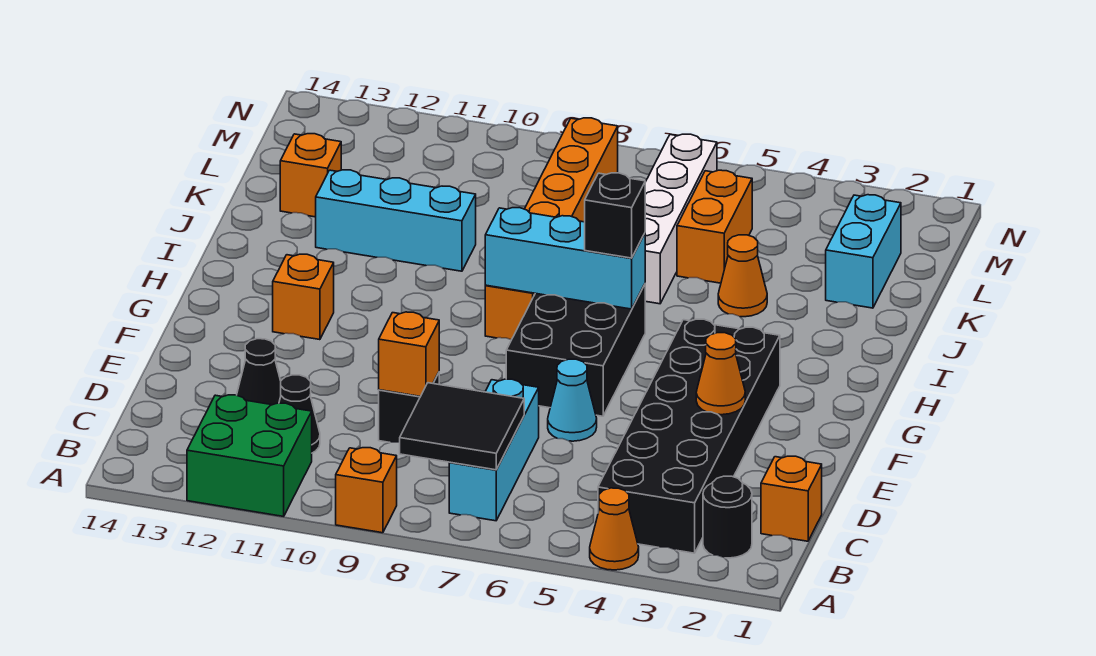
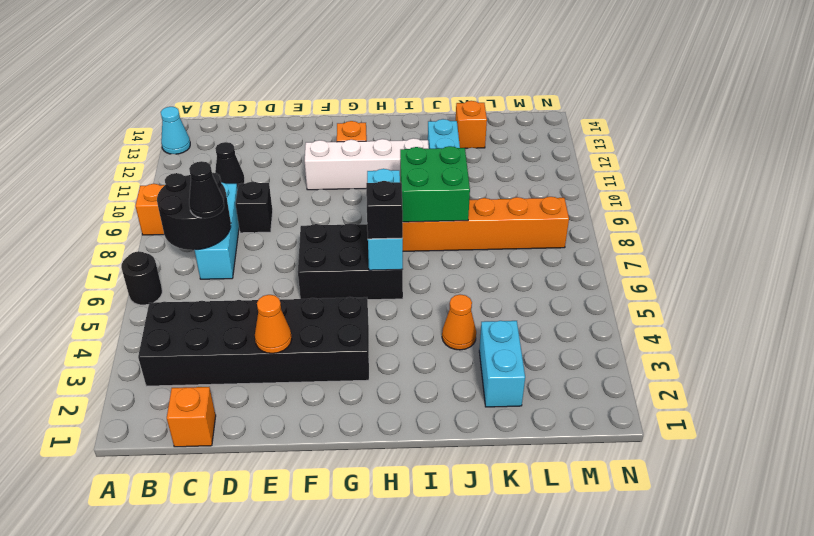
orange 1x1 cone [590,488,639,570] -> none
green 2x2 brick [187,395,312,516] -> green 2x2 brick moved to [400,146,470,222]
black 1x1 round brick [703,476,752,558] -> black 1x1 round brick moved to [121,251,162,305]
cyan 1x3 brick [449,379,539,521] -> cyan 1x3 brick turned to [195,183,239,279]
black 2x2 tile [400,383,524,470] -> black 2x2 round brick [157,173,231,250]
orange 1x1 brick [379,312,439,396] -> none
black 1x1 cone [237,339,281,405] -> black 1x1 cone moved to [189,161,224,218]
cyan 1x1 cone [548,359,597,441] -> cyan 1x1 cone moved to [161,107,190,154]
white 1x4 brick [645,134,717,304] -> white 1x4 brick moved to [305,138,429,190]
cyan 1x2 brick [826,195,901,308] -> cyan 1x2 brick turned to [479,321,525,407]
orange 1x2 brick [677,170,752,283] -> none

